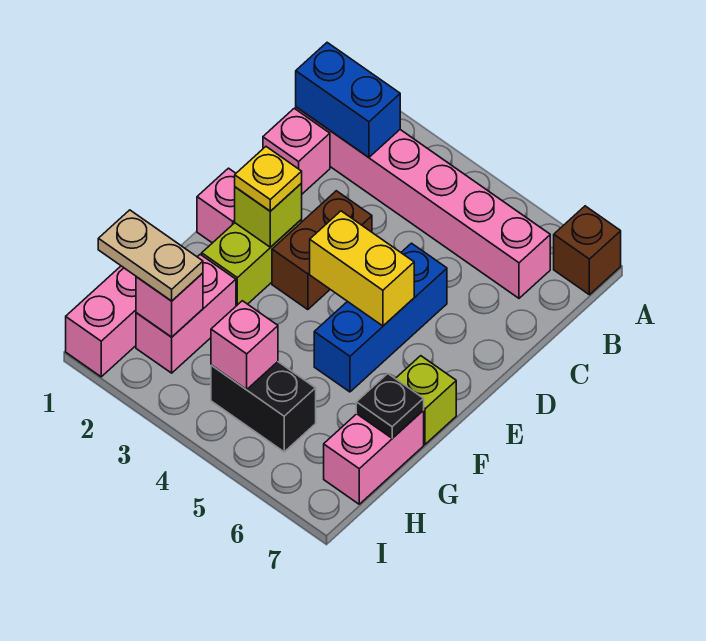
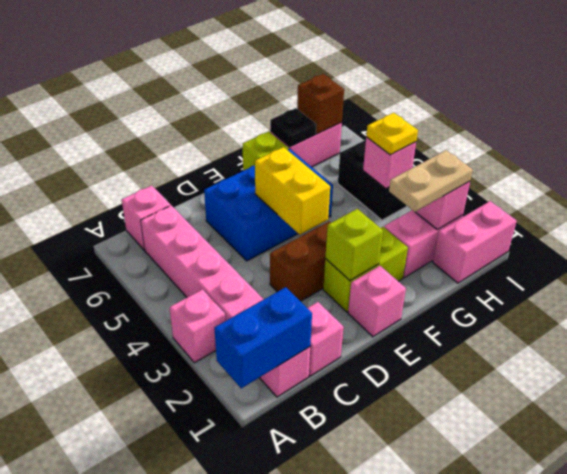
none -> pink 1x1 brick [169,289,225,363]
brown 1x1 brick [554,206,621,295] -> brown 1x1 brick moved to [297,74,344,134]
blue 1x2 brick [296,43,400,157] -> blue 1x2 brick turned to [214,287,312,388]
none -> pink 1x1 brick [122,185,171,250]
blue 1x3 brick [314,243,447,392] -> blue 2x3 brick [204,149,333,261]
yellow 1x1 plate [235,147,302,211] -> yellow 1x1 plate moved to [366,113,418,155]
tan 1x2 plate [98,210,203,301] -> tan 1x2 plate turned to [389,150,473,212]

